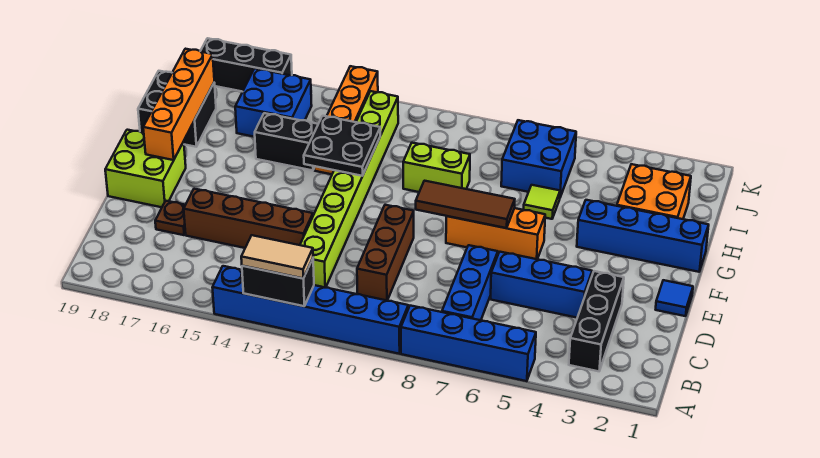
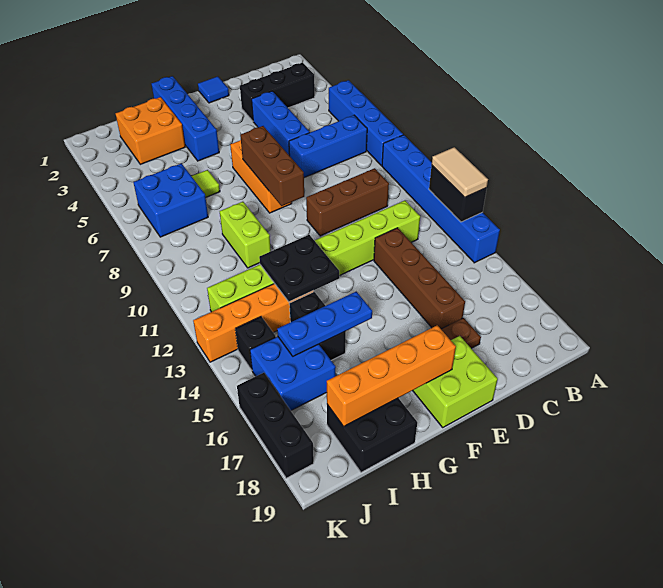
brown 1x3 tile [416,181,515,228] -> brown 1x3 brick [240,126,304,206]
none -> blue 1x3 plate [277,292,372,356]
none -> black 1x1 brick [235,317,276,370]

